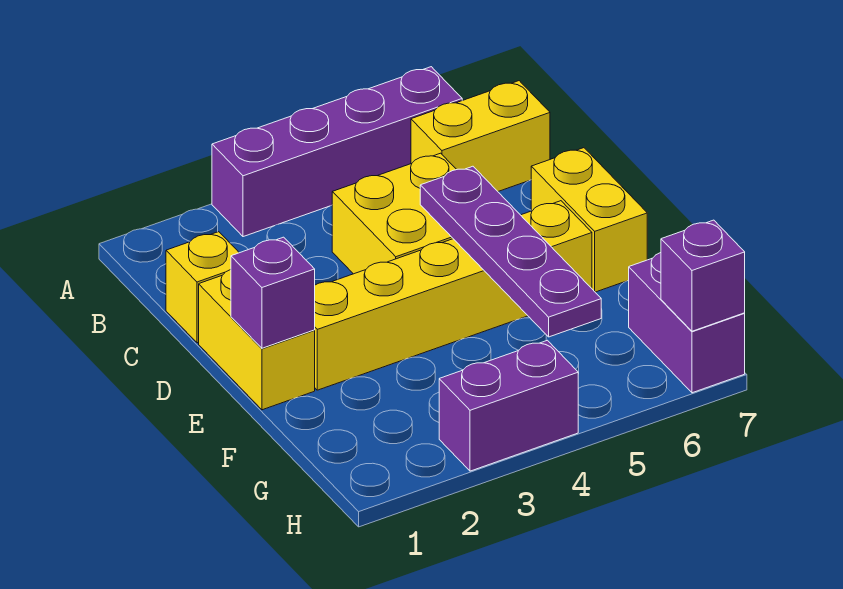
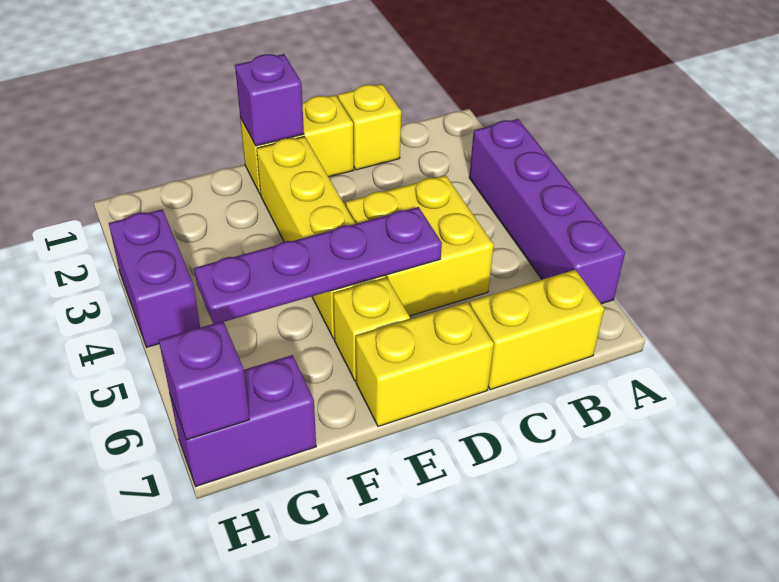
yellow 1x2 brick [411,81,550,191] -> yellow 1x2 brick turned to [470,270,604,390]

